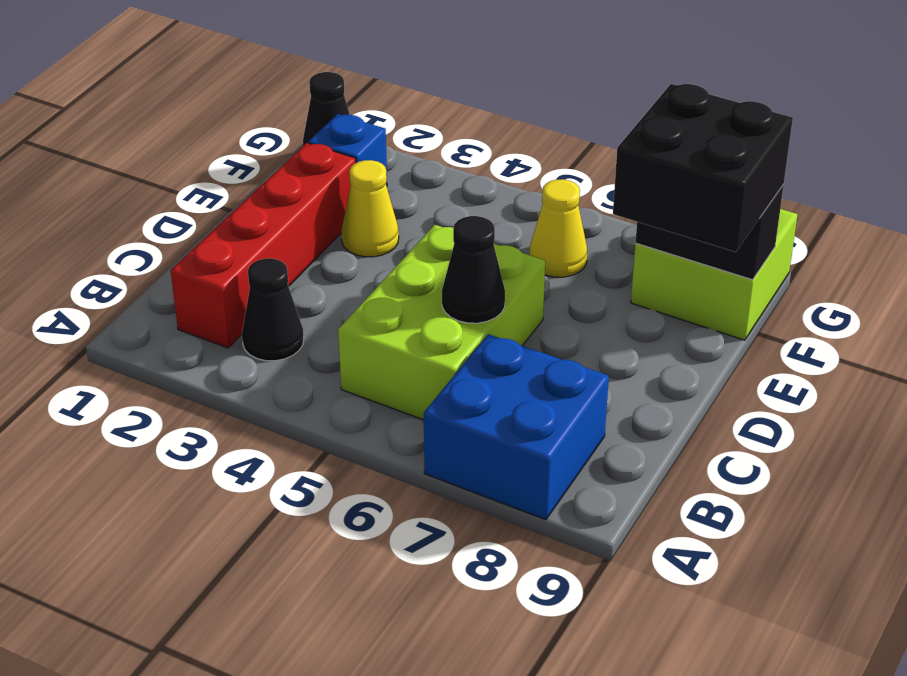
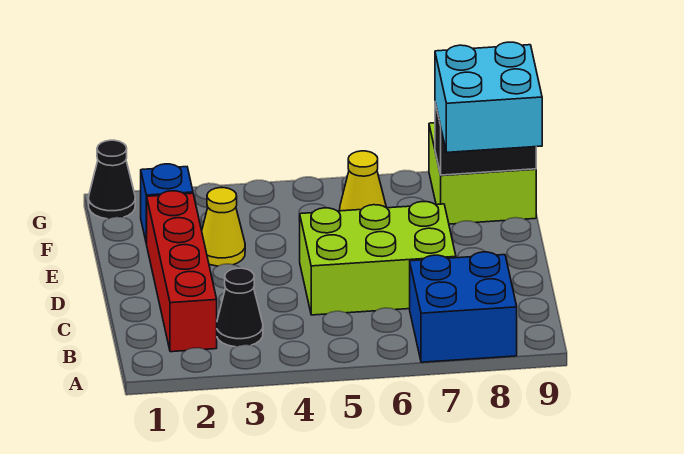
lime 2x3 brick [338,225,545,420] -> lime 2x3 brick turned to [300,202,456,315]
black 1x1 cone [442,216,505,323] -> none
black 2x2 brick [613,84,793,252] -> cyan 2x2 brick [435,42,542,152]

